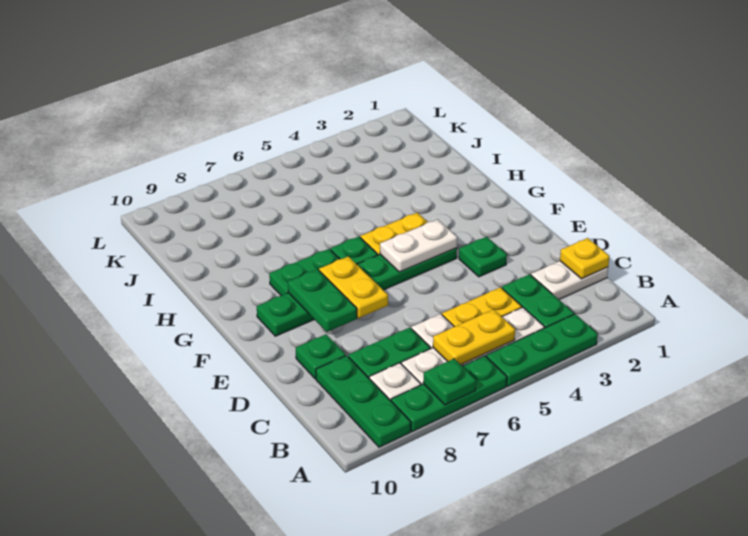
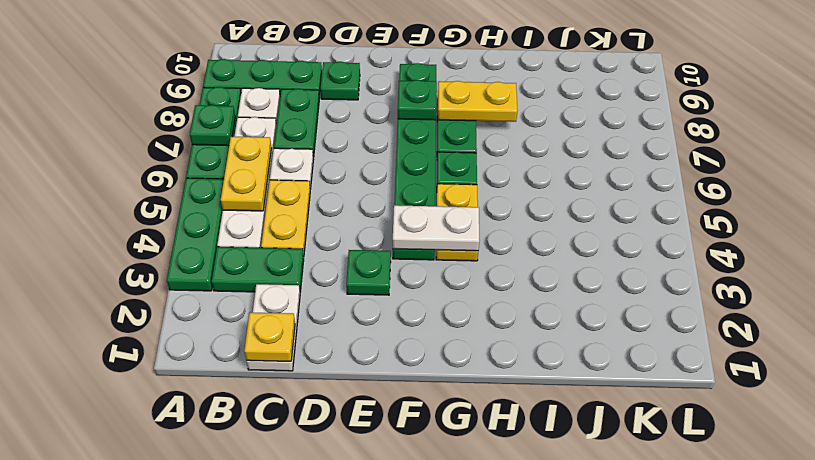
yellow 1x2 plate [319,256,388,318] -> yellow 1x2 plate moved to [438,81,517,122]
green 1x2 plate [288,269,357,332] -> green 1x1 plate [398,80,437,120]
white 1x2 plate [380,219,457,272] -> white 1x2 plate turned to [393,205,479,251]

